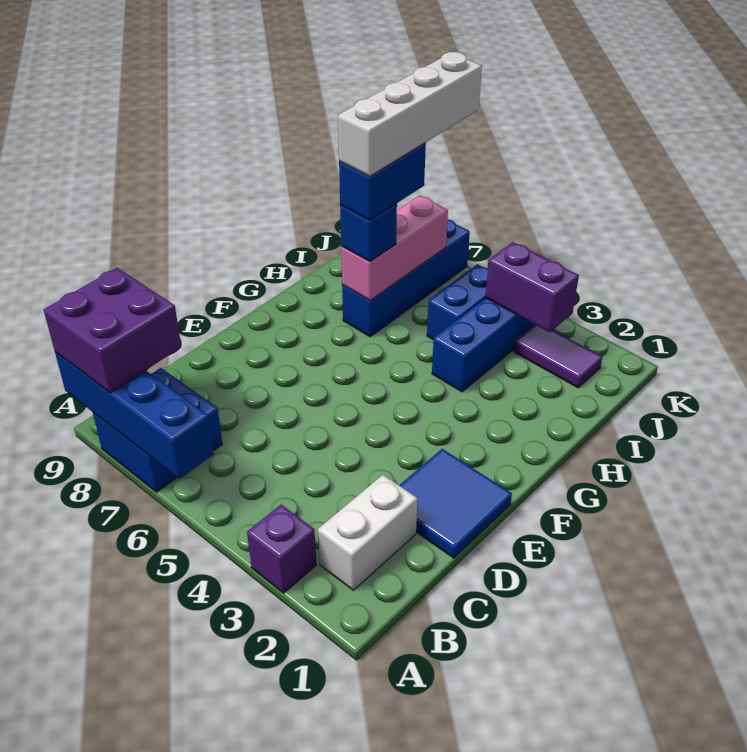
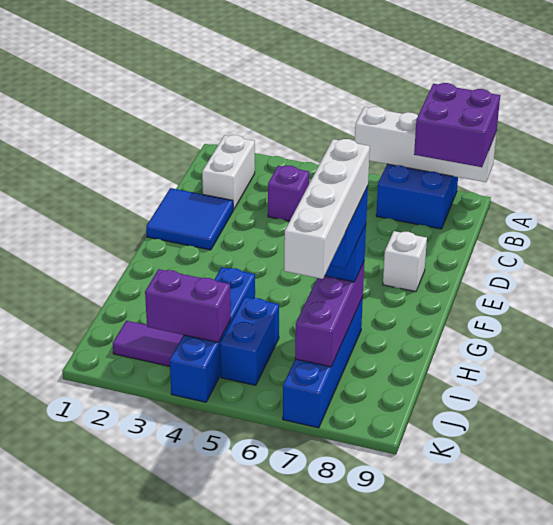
purple 1x1 brick [247,505,317,593] -> purple 1x1 brick moved to [268,166,309,221]
blue 1x4 brick [55,352,214,479] -> white 1x4 brick [355,106,497,182]
none -> white 1x1 brick [383,231,427,292]
pink 1x3 brick [341,196,448,300] -> purple 1x3 brick [295,262,364,367]

